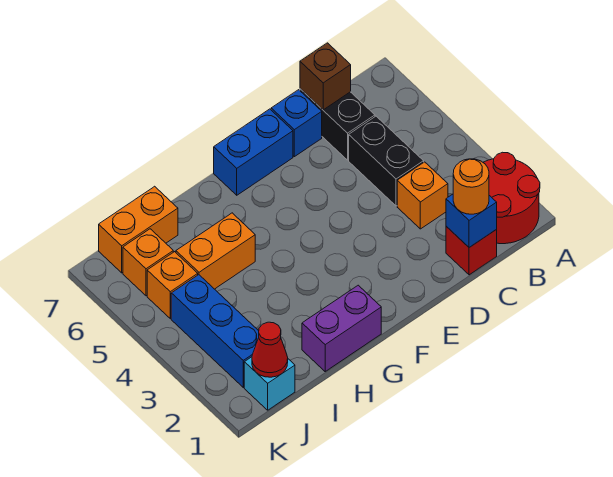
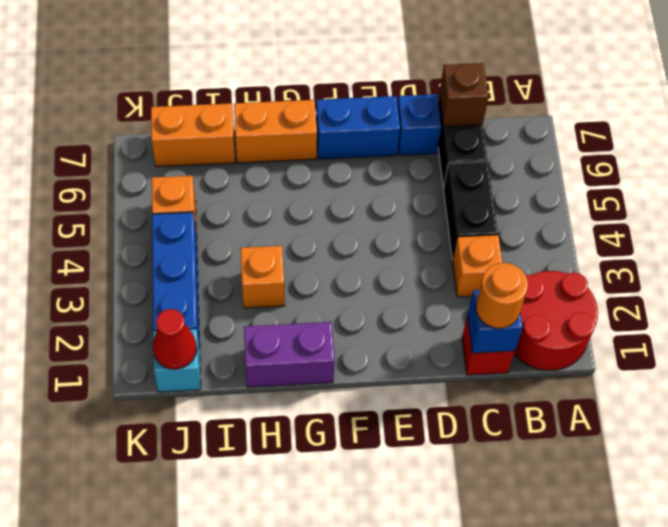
orange 1x2 brick [176,213,255,289] -> orange 1x2 brick moved to [234,100,317,163]
orange 1x1 brick [123,229,173,296] -> orange 1x1 brick moved to [240,246,285,308]

